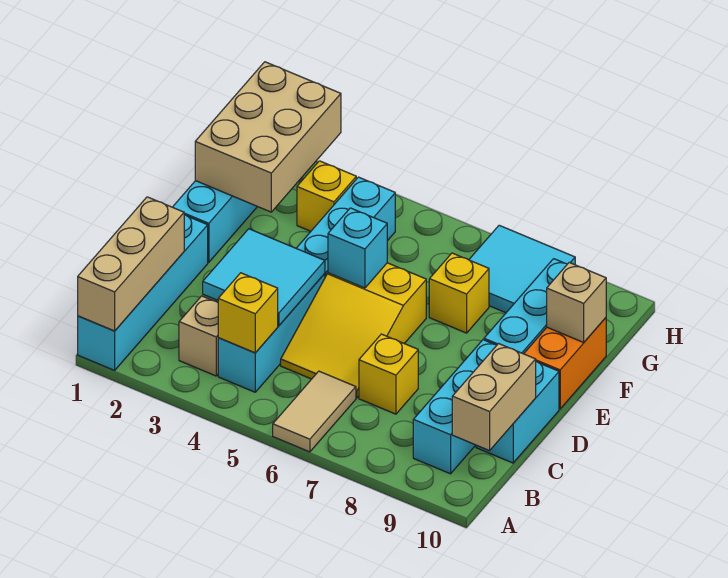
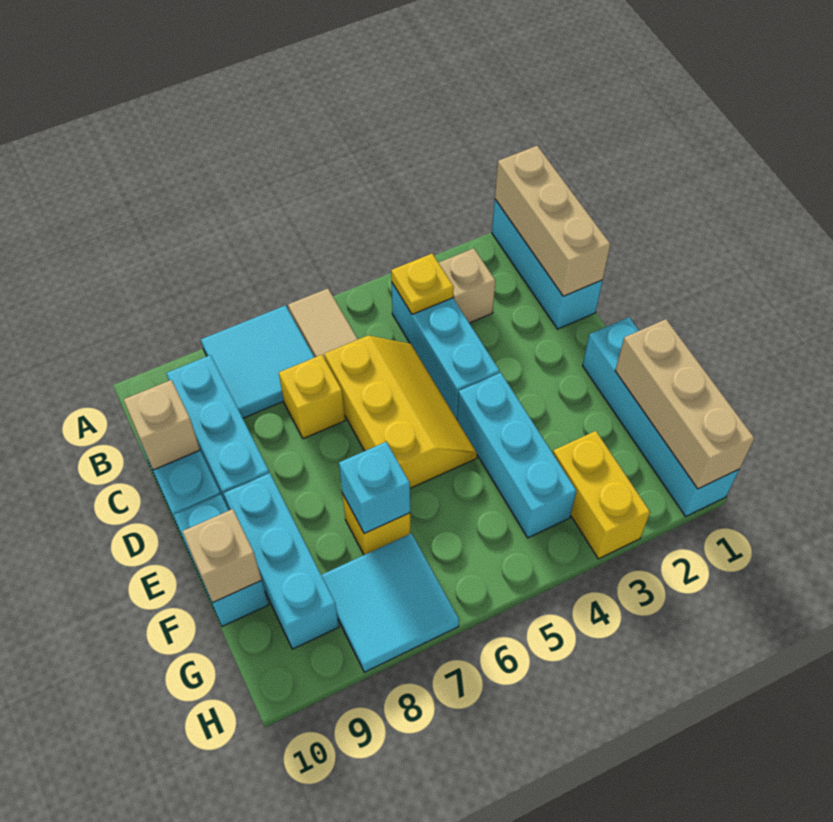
cyan 1x4 brick [78,215,208,370] -> cyan 1x3 brick [492,199,603,329]
yellow 1x1 brick [218,273,278,353] -> yellow 1x1 plate [391,254,454,314]
tan 1x2 brick [452,344,536,451] -> tan 1x1 brick [124,380,200,470]
cyan 2x2 tile [203,229,325,326] -> cyan 2x2 tile moved to [201,305,314,418]
yellow 2x3 slope [281,263,426,398] -> yellow 2x3 slope turned to [324,336,477,488]
cyan 1x1 brick [328,208,387,288] -> cyan 1x1 brick moved to [339,442,410,534]
orange 1x2 brick [524,318,606,409] -> cyan 1x2 brick [174,494,269,626]
tan 2x3 brick [195,62,341,212] -> tan 1x3 brick [615,319,754,489]
yellow 1x1 brick [297,161,356,231] -> yellow 1x2 brick [553,431,650,559]

